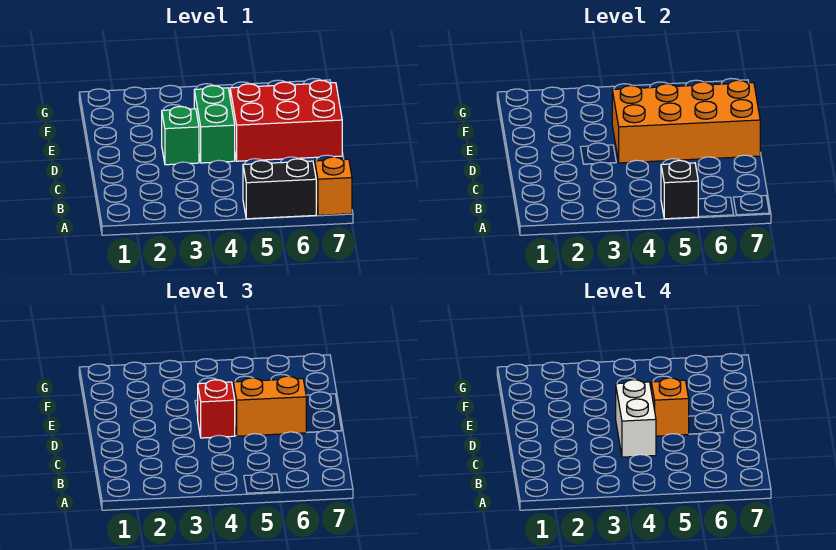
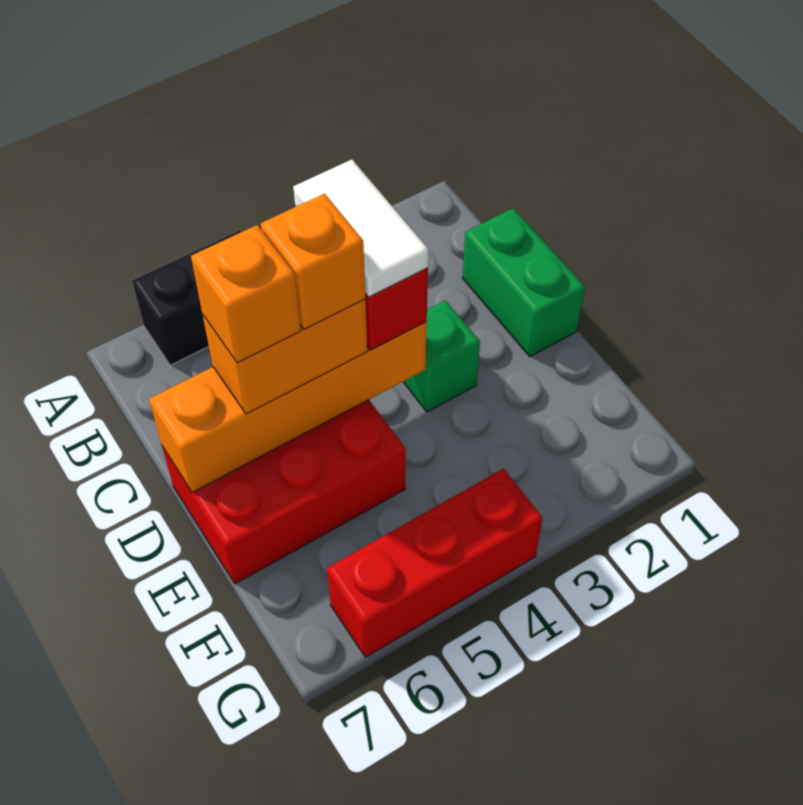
black 1x1 brick [661,161,698,219] -> none
orange 1x1 brick [315,157,352,215] -> orange 1x1 brick moved to [191,225,301,363]
white 1x2 brick [616,380,656,457] -> white 1x2 tile [293,160,428,297]
green 1x2 brick [194,86,235,163] -> green 1x2 brick moved to [462,208,585,357]
orange 2x4 brick [612,80,760,163] -> orange 1x4 brick [149,322,427,492]
none -> red 1x3 brick [327,469,542,657]

